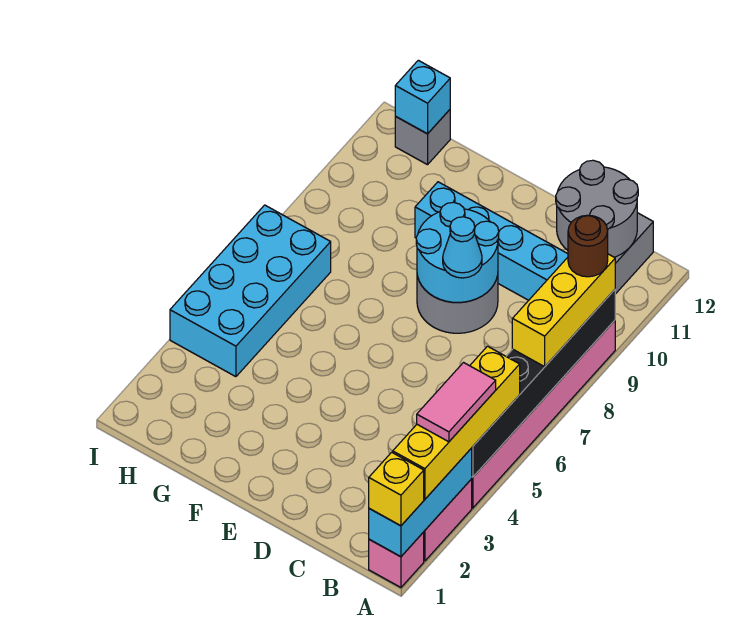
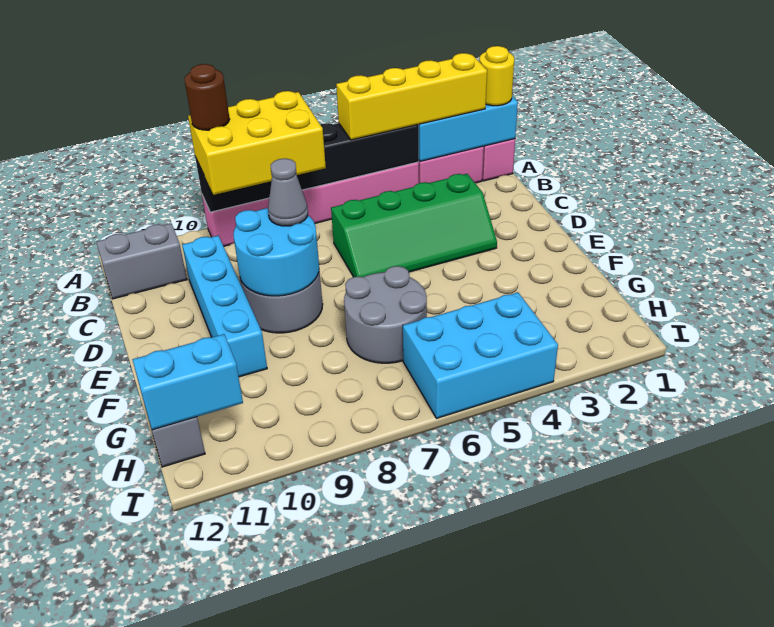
yellow 1x1 brick [369,452,424,526] -> yellow 1x1 round brick [479,46,514,106]
pink 1x2 tile [417,363,496,442] -> none
yellow 1x3 brick [512,254,615,367] -> yellow 2x3 brick [188,91,326,195]
grey 2x2 round brick [556,160,638,257] -> grey 2x2 round brick moved to [344,266,427,363]
none -> green 2x4 slope [331,174,497,277]
cyan 1x1 cone [443,217,482,278] -> grey 1x1 cone [268,158,308,226]
cyan 2x4 brick [170,205,331,377] -> cyan 2x3 brick [403,292,558,418]
cyan 1x1 brick [395,60,450,134] -> cyan 1x2 brick [132,334,243,430]

